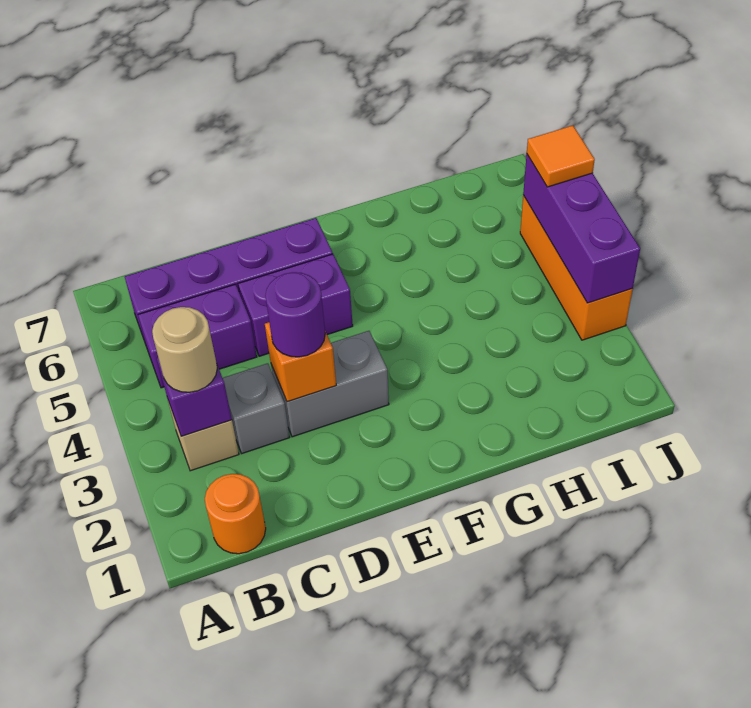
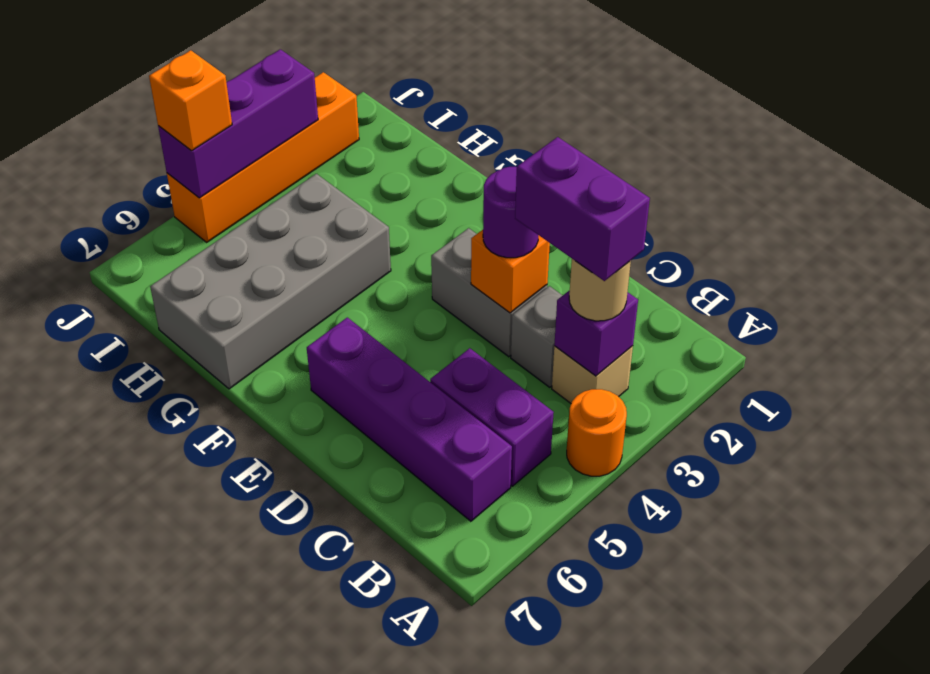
orange 1x1 round brick [205,474,266,554] -> orange 1x1 round brick moved to [567,389,627,476]
purple 1x2 brick [238,254,353,356] -> purple 1x2 brick moved to [515,137,650,281]
none -> grey 2x4 brick [150,174,391,389]
orange 1x3 brick [520,195,633,340] -> orange 1x4 brick [167,72,359,242]
orange 1x1 tile [527,125,595,187] -> orange 1x1 brick [149,50,232,151]

